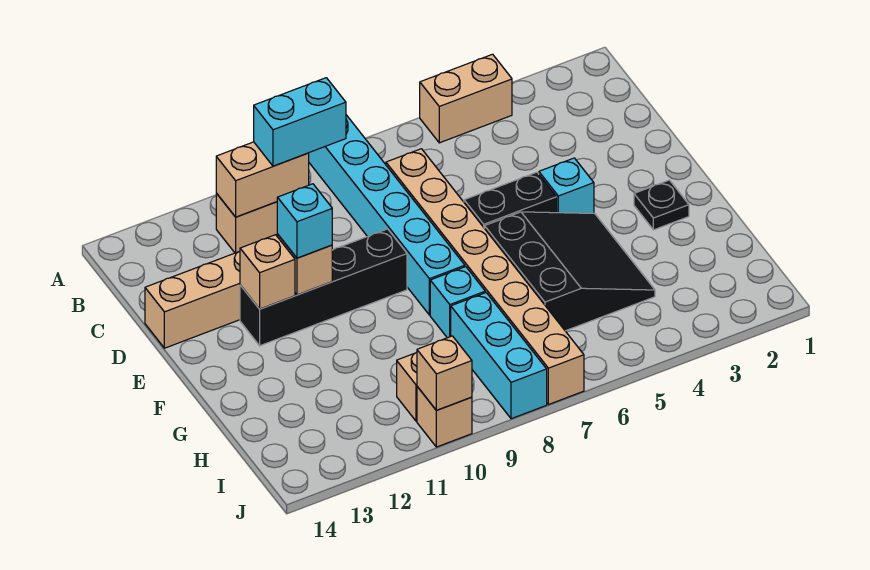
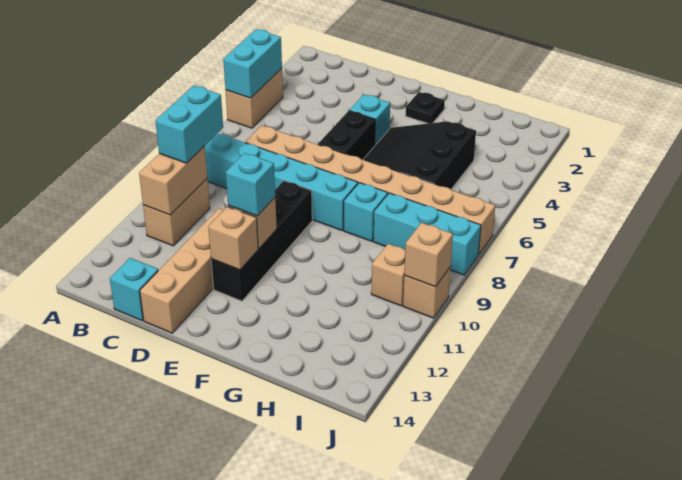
none -> cyan 1x2 brick [223,29,282,98]
none -> cyan 1x1 brick [110,258,158,321]
black 3x3 slope [485,212,655,331] -> black 3x3 slope turned to [363,121,476,189]

